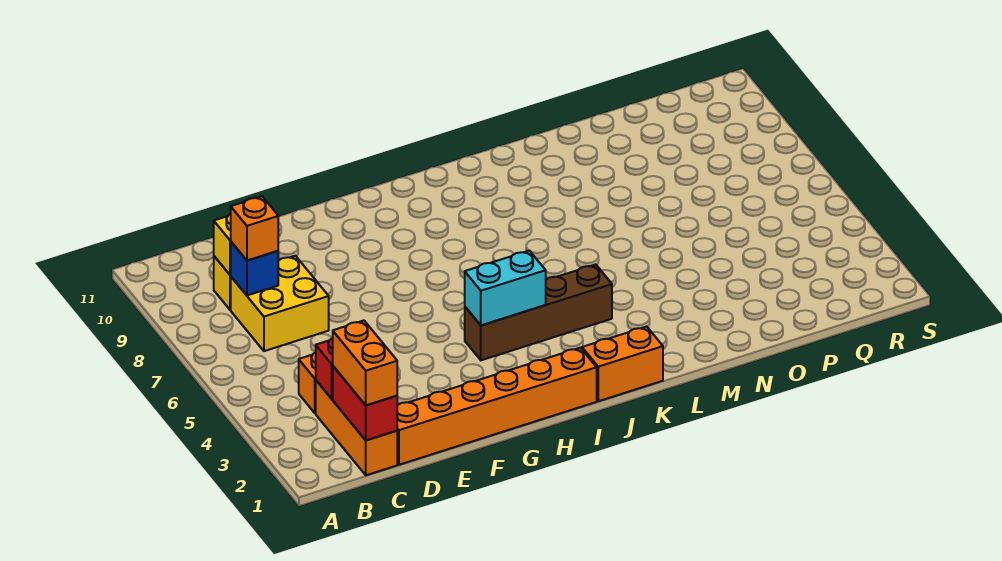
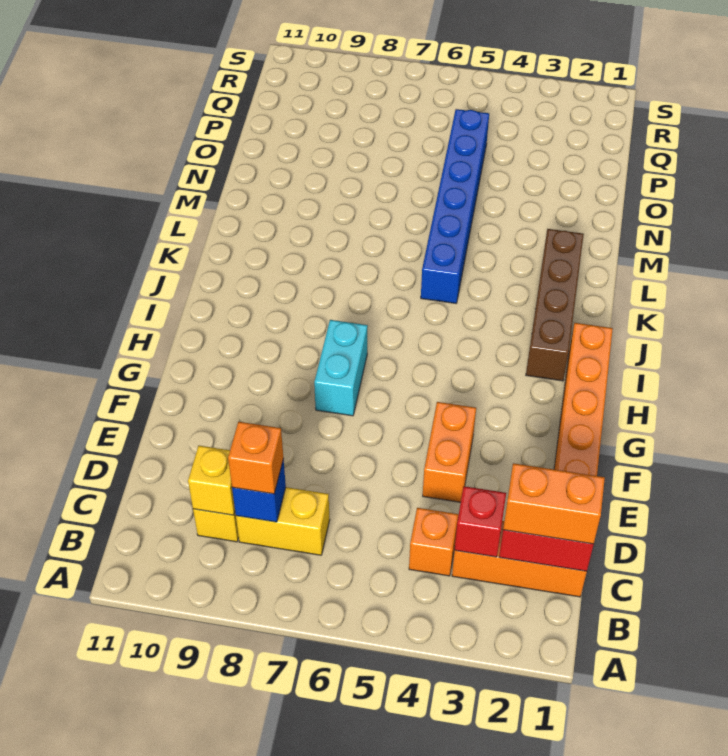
yellow 2x2 brick [231,256,329,351] -> yellow 1x2 brick [236,487,330,555]
brown 1x4 brick [465,264,612,360] -> brown 1x4 brick moved to [526,229,584,381]
cyan 1x2 brick [465,251,546,325] -> cyan 1x2 brick moved to [314,320,368,416]
orange 1x2 brick [582,327,663,401] -> orange 1x2 brick moved to [423,402,476,502]
none -> blue 1x6 brick [421,109,489,303]

